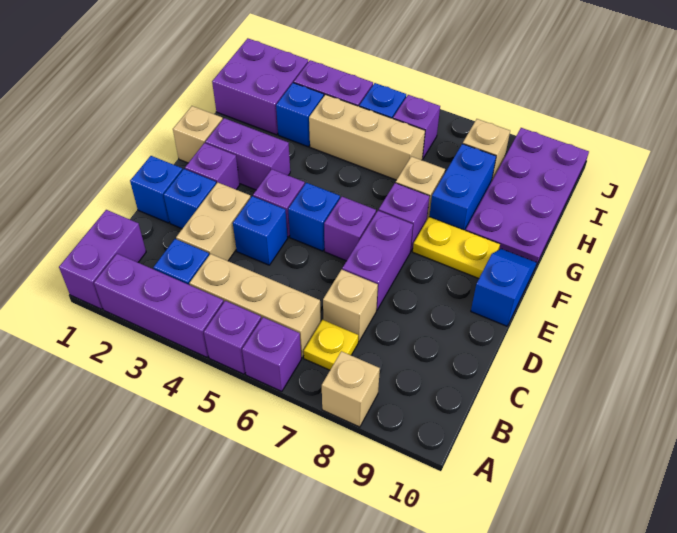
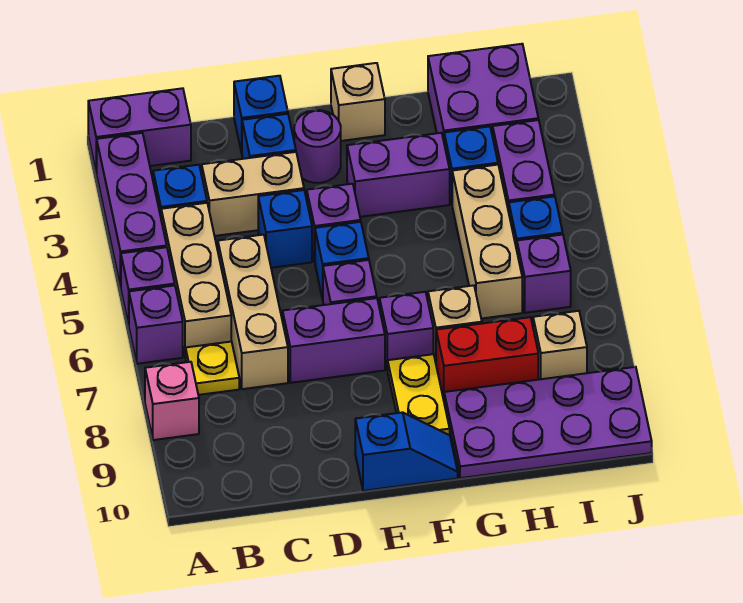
tan 1x1 brick [322,351,380,427] -> pink 1x1 brick [145,362,199,440]
tan 1x1 brick [323,270,378,342] -> tan 1x3 brick [218,235,288,389]
purple 1x1 brick [185,143,240,190] -> purple 1x1 round brick [294,110,341,183]
purple 1x2 brick [205,118,290,190] -> purple 1x2 brick turned to [347,133,450,217]
blue 1x2 brick [429,144,496,231] -> red 1x2 brick [436,317,538,400]

